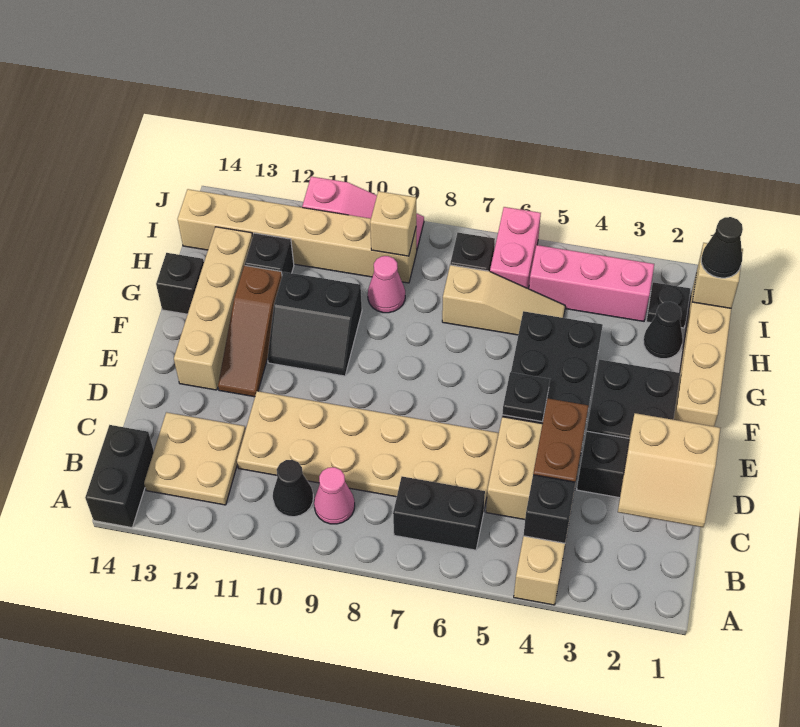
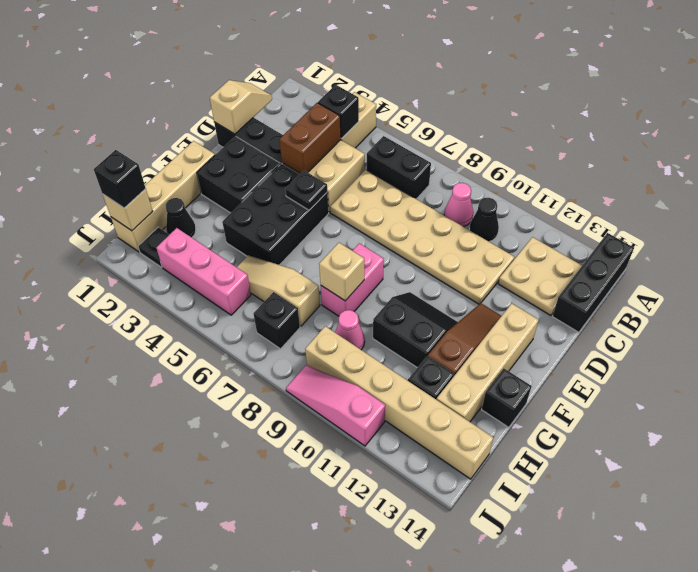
black 1x2 brick [85,425,154,528] -> black 1x3 brick [552,233,634,332]
tan 2x2 slope [618,413,720,527] -> tan 1x2 slope [210,80,272,134]
black 1x1 cone [701,217,743,278] -> black 1x1 brick [94,150,146,208]
pink 1x2 brick [490,207,541,289] -> pink 1x2 brick moved to [321,243,384,316]
tan 1x1 brick [370,191,416,256] -> tan 1x1 brick moved to [319,243,364,301]

